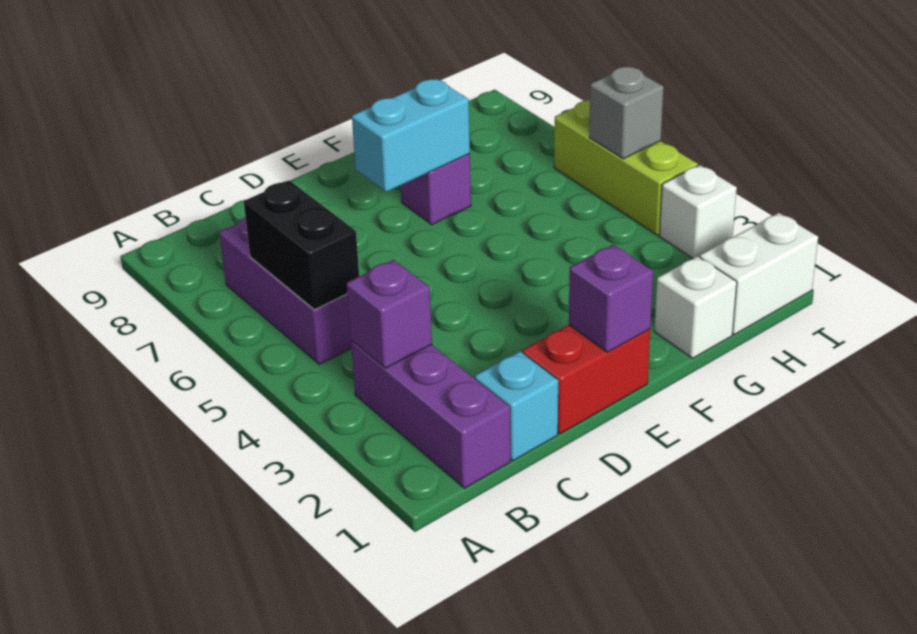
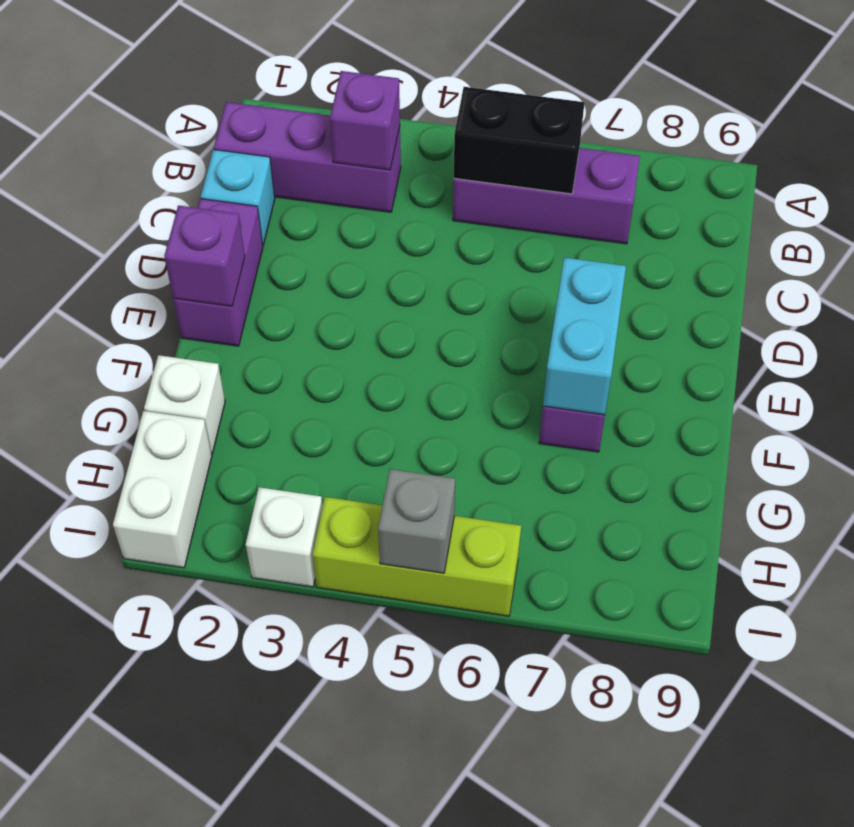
red 1x2 brick [522,325,650,434] -> purple 1x2 brick [173,199,263,346]

